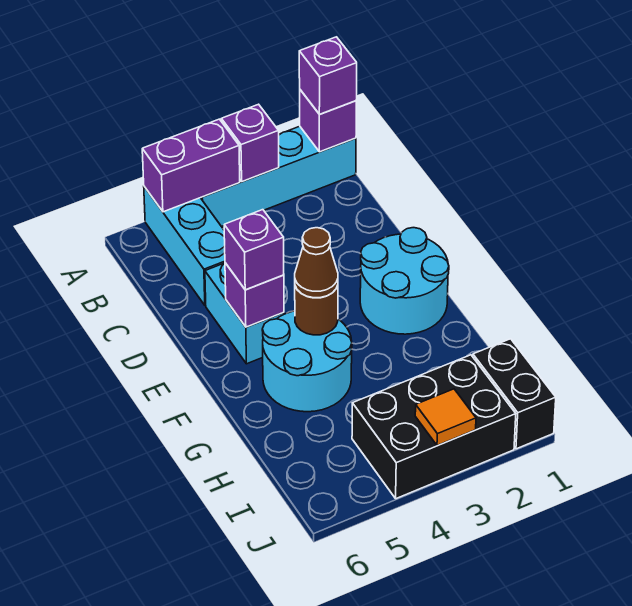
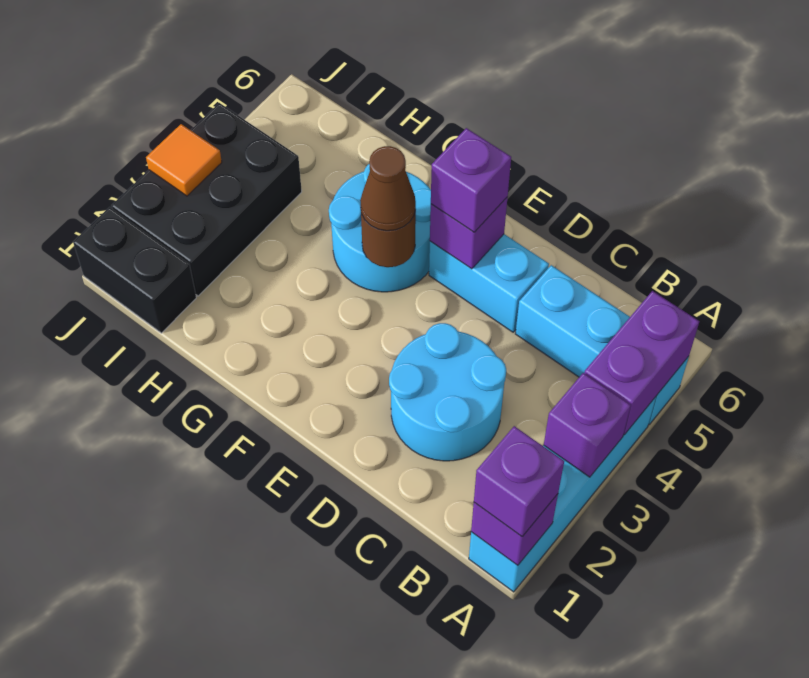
cyan 2x2 round brick [360,228,449,334] -> cyan 2x2 round brick moved to [389,323,506,461]

